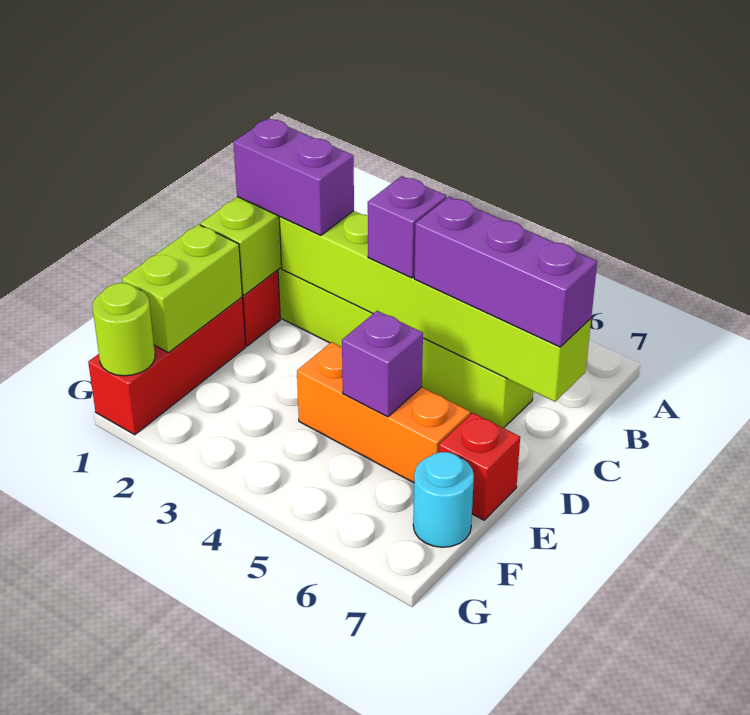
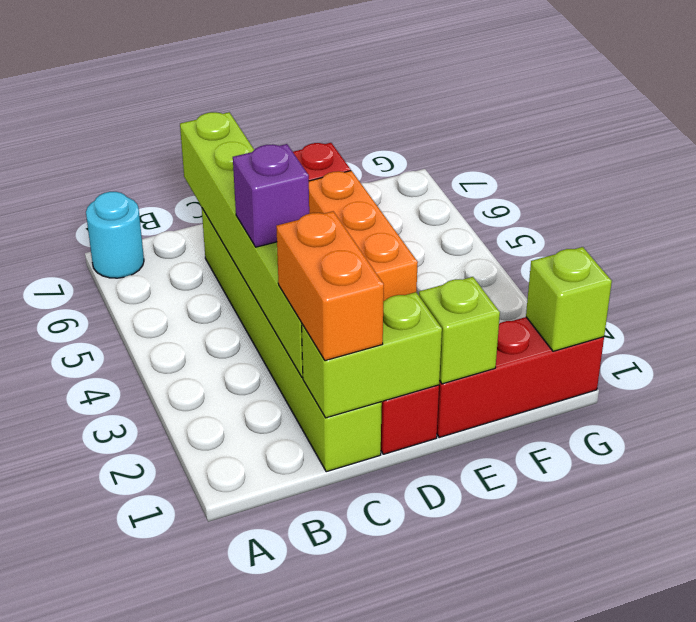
purple 1x2 brick [234,118,354,235] -> orange 1x2 brick [276,211,384,361]
purple 1x3 brick [414,197,597,347] -> none
lime 1x2 brick [122,224,242,353] -> lime 1x1 brick [419,277,500,384]
purple 1x1 brick [342,311,423,417] -> none
cyan 1x1 round brick [413,452,474,547] -> cyan 1x1 round brick moved to [86,192,144,278]
lime 1x1 round brick [93,283,155,376] -> lime 1x1 brick [526,247,612,351]

